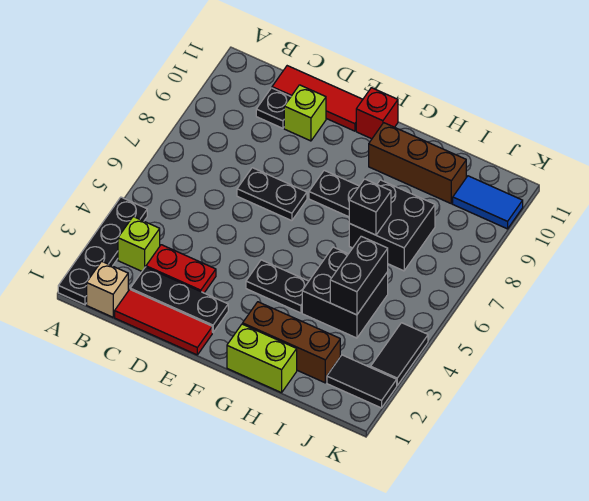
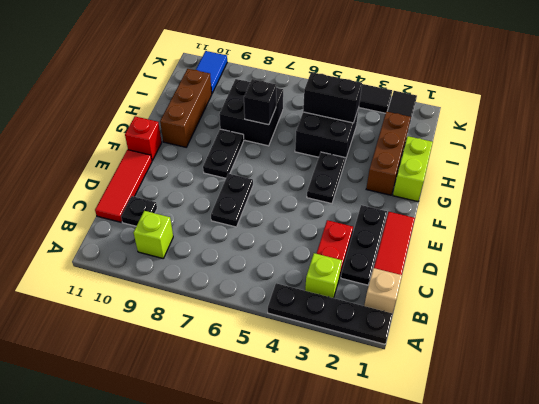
lime 1x1 brick [284,85,326,141] -> lime 1x1 brick moved to [134,211,173,258]

